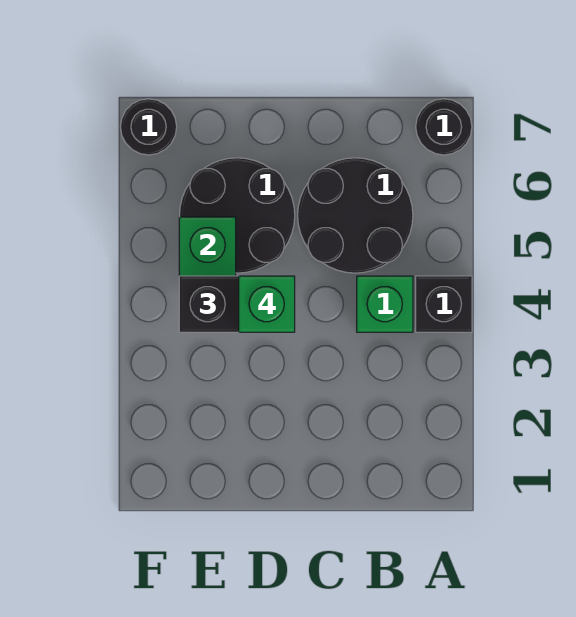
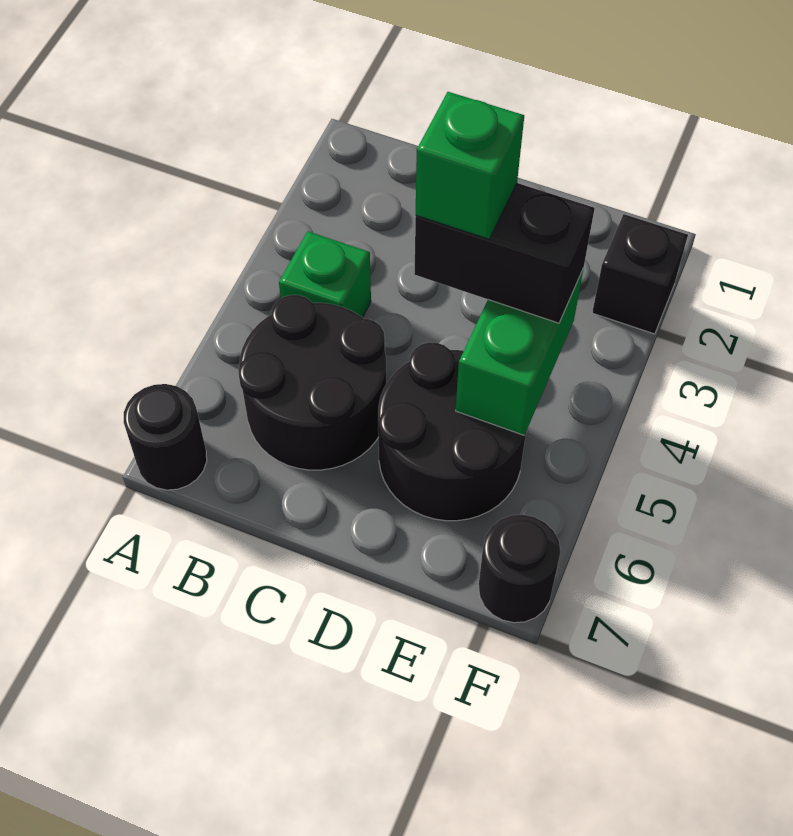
black 1x1 brick [416,276,472,332] -> black 1x1 brick moved to [592,214,688,334]

